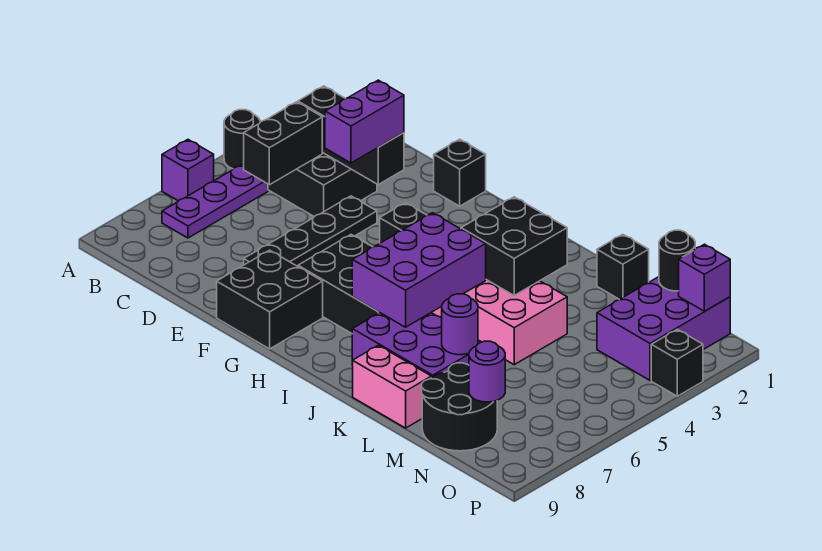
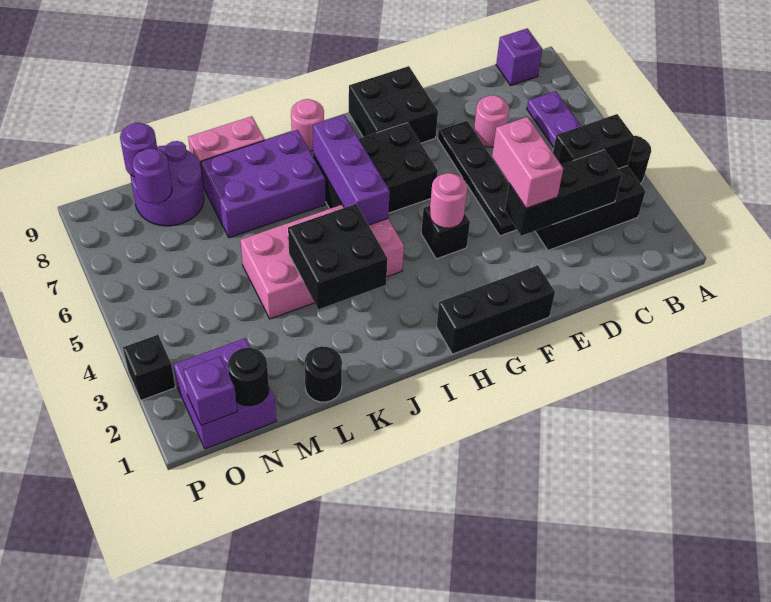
purple 1x1 brick [162,140,214,201] -> purple 1x1 brick moved to [496,28,542,85]
black 1x2 brick [244,102,322,185] -> black 1x2 brick turned to [553,114,635,169]
none -> pink 1x1 round brick [474,95,509,147]
purple 1x2 brick [325,80,404,163] -> pink 1x2 brick [492,117,563,208]
black 1x1 brick [434,139,486,206] -> black 1x3 brick [437,265,555,354]
none -> pink 1x1 round brick [430,173,467,228]
purple 2x3 brick [352,213,486,327] -> purple 1x3 brick [313,115,390,225]
none -> pink 1x1 round brick [291,99,324,151]
black 1x1 brick [597,234,649,300] -> black 1x1 round brick [305,346,342,402]
purple 1x1 round brick [442,294,478,355] -> purple 1x1 round brick moved to [120,123,157,176]
black 2x2 round brick [422,363,497,451] -> purple 2x2 round brick [130,141,204,226]
purple 2x3 brick [597,277,730,380] -> purple 2x2 brick [174,338,276,449]

